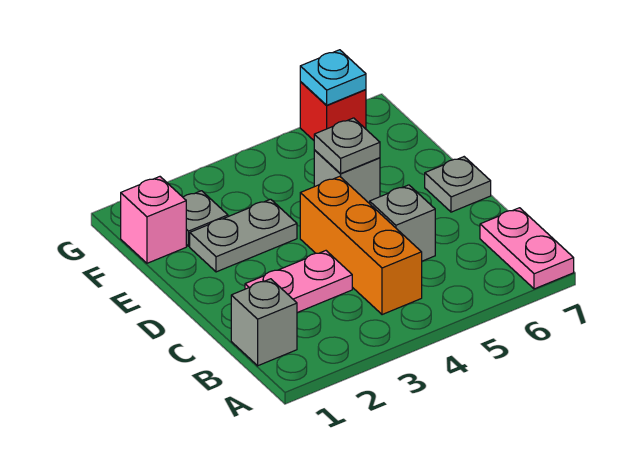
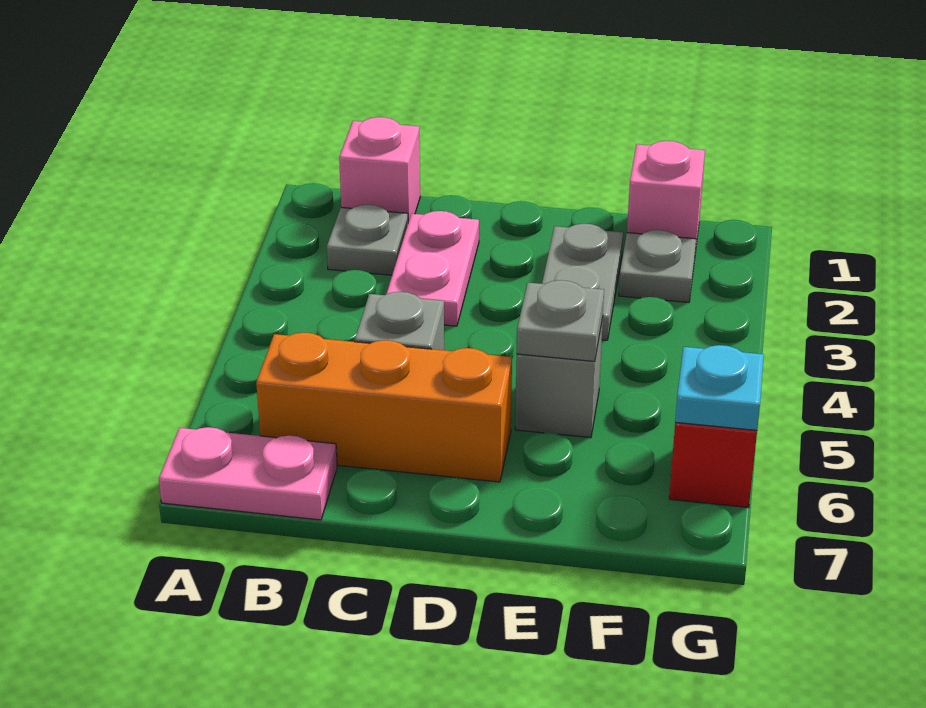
grey 1x1 brick [231,279,297,366] -> pink 1x1 brick [339,117,420,222]
orange 1x3 brick [300,176,422,315] -> orange 1x3 brick moved to [256,332,512,482]
grey 1x1 plate [425,157,491,212] -> grey 1x1 plate moved to [327,205,408,275]

